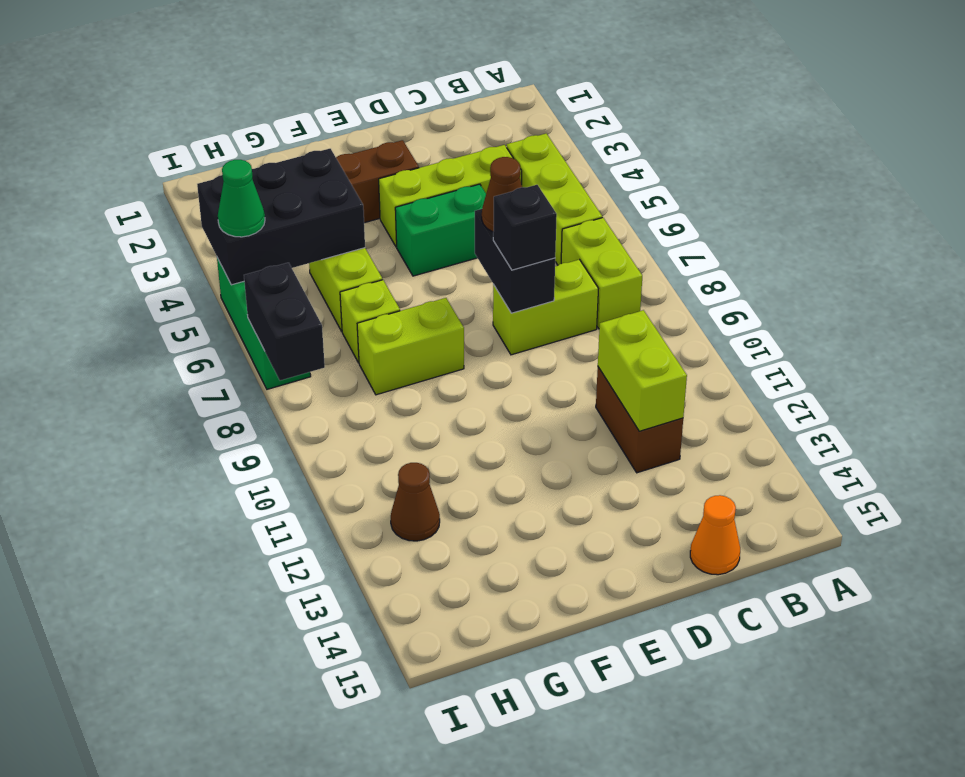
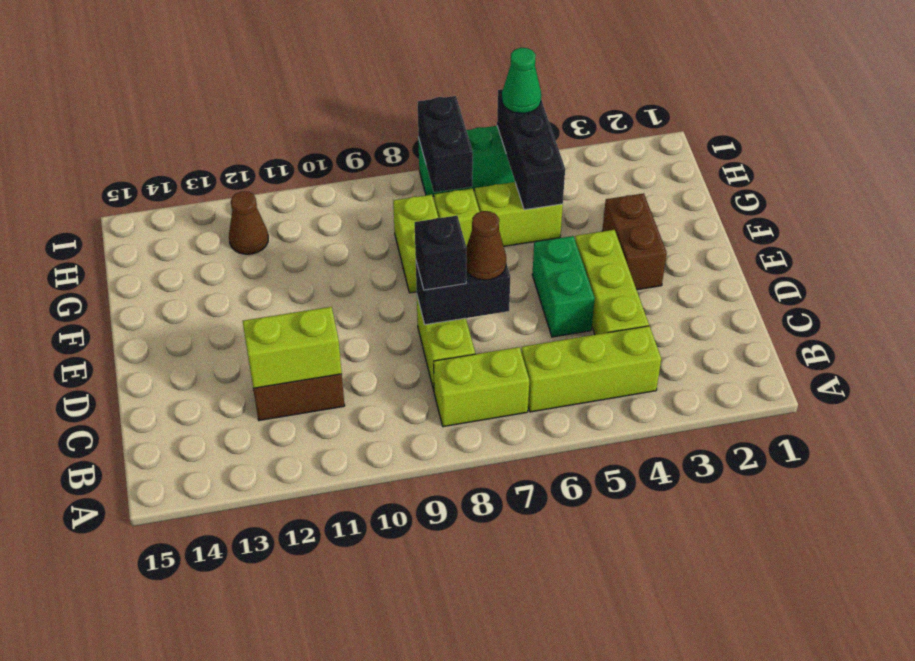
orange 1x1 cone [690,495,740,575] -> none
black 2x3 brick [197,148,365,285] -> black 1x3 brick [497,89,565,210]
black 1x2 brick [244,263,325,381] -> black 1x2 brick turned to [418,96,473,192]

